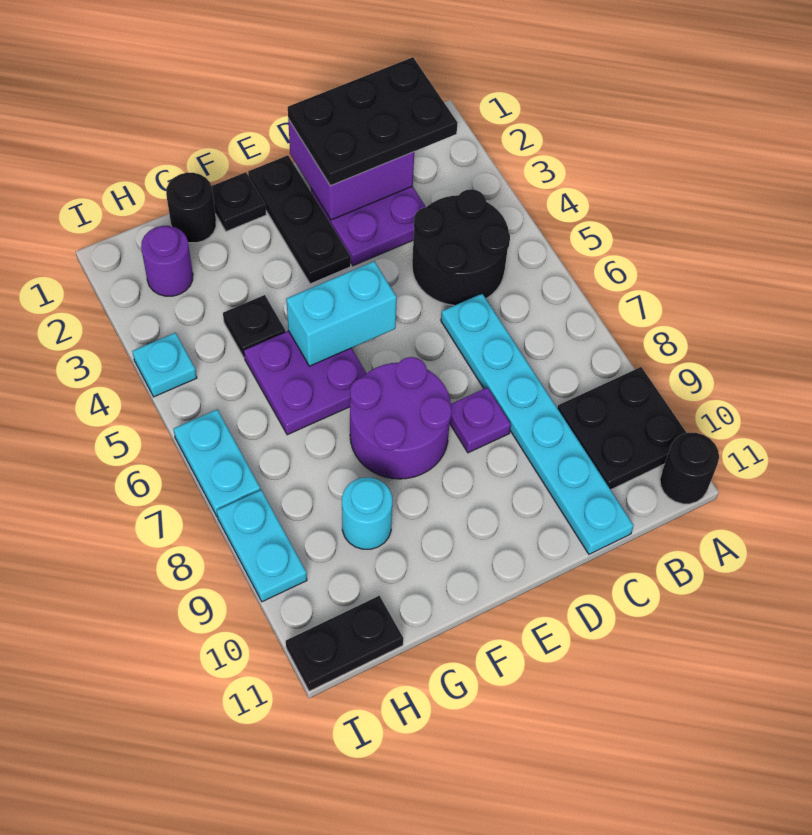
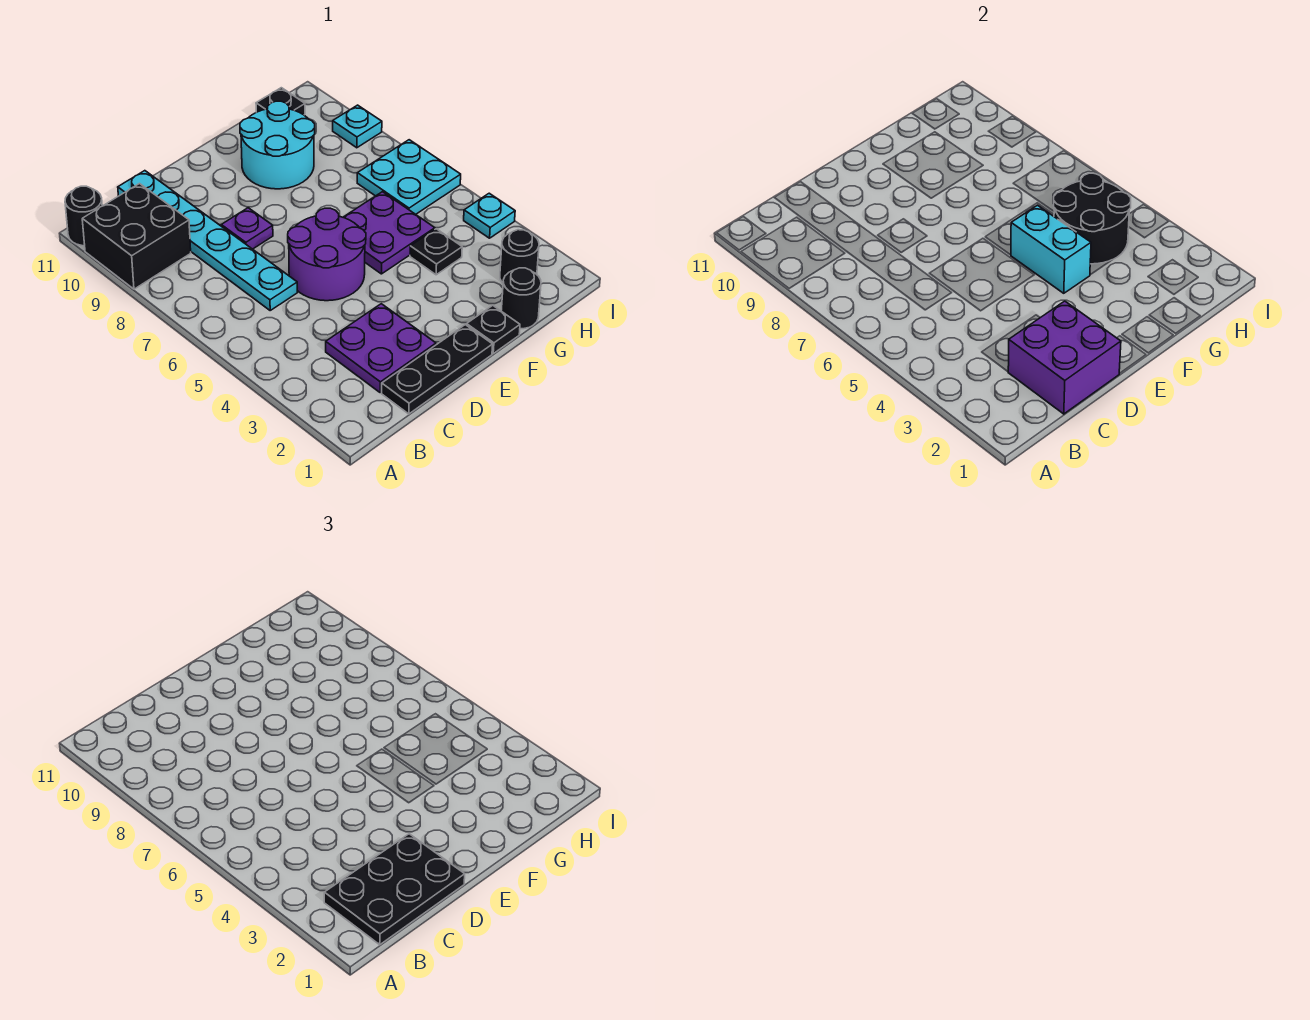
black 2x2 plate [557,367,687,490] -> black 2x2 brick [82,184,191,289]
black 2x2 round brick [412,189,510,305] -> black 2x2 round brick moved to [1054,173,1131,264]
black 1x3 plate [248,155,351,284] -> black 1x3 plate turned to [382,325,493,414]
cyan 1x2 brick [286,261,397,366] -> cyan 1x2 brick turned to [1011,205,1091,293]
purple 2x2 round brick [350,357,451,479] -> purple 2x2 round brick moved to [288,208,366,301]
cyan 1x1 round brick [342,477,392,549] -> cyan 2x2 round brick [240,101,315,189]
purple 1x1 round brick [141,226,193,296] -> black 1x1 round brick [500,230,539,283]
black 1x2 plate [286,596,403,691] -> black 1x1 plate [256,88,305,115]
cyan 1x2 plate [174,409,261,516] -> cyan 2x2 plate [357,140,461,214]
cyan 1x2 plate [217,490,307,602] -> cyan 1x1 plate [333,105,382,148]

